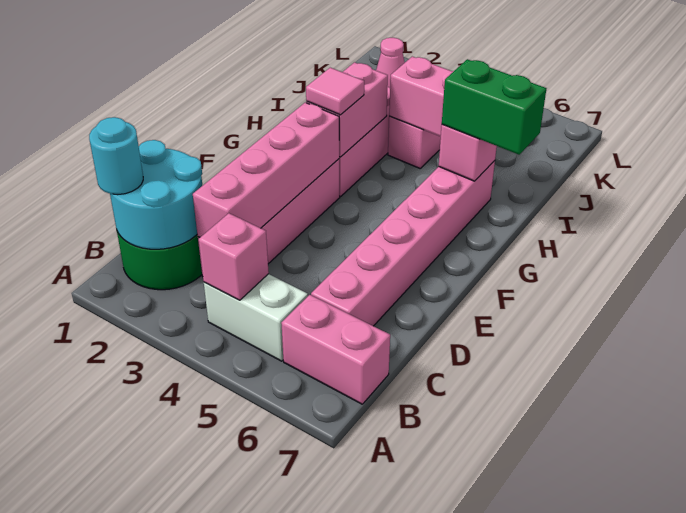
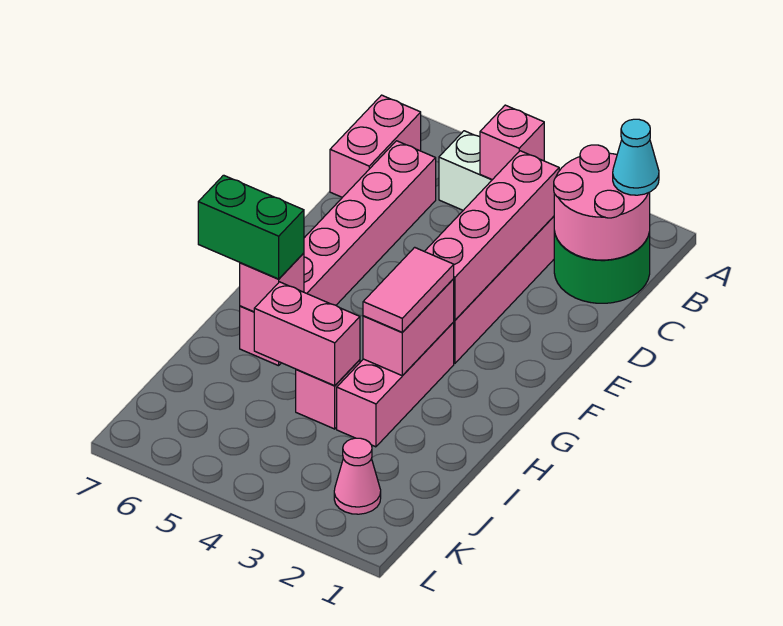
cyan 2x2 round brick [110,140,202,249] -> pink 2x2 round brick [554,145,650,260]
cyan 1x1 round brick [89,117,143,195] -> cyan 1x1 cone [613,119,659,195]
pink 1x2 brick [281,295,390,404] -> pink 1x2 brick turned to [330,95,421,197]
pink 1x1 tile [306,68,364,115] -> pink 1x2 tile [363,247,454,332]

